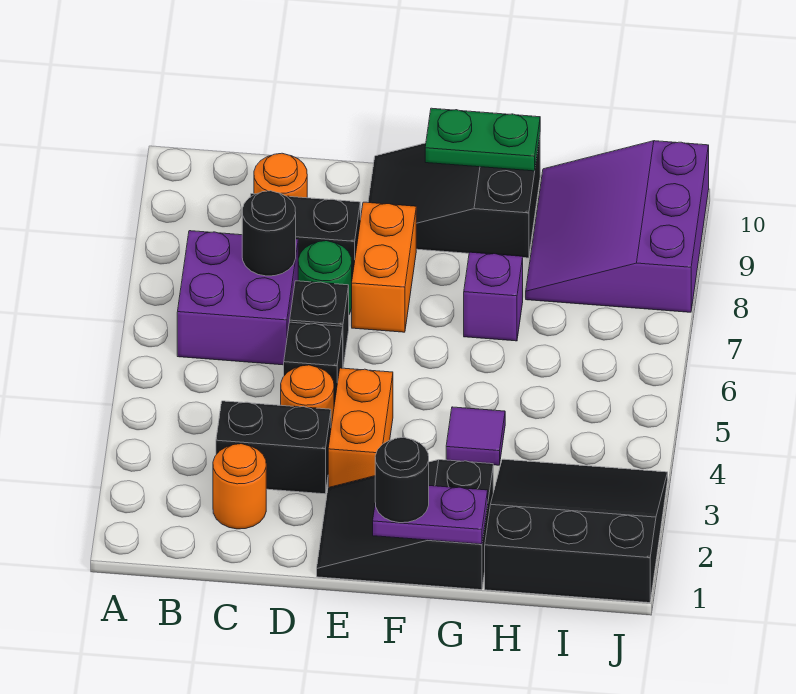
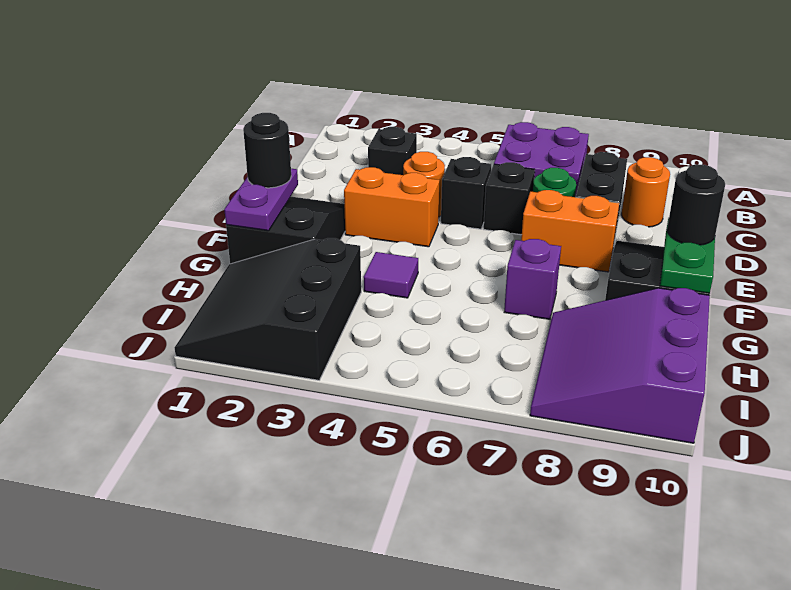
orange 1x1 round brick [213,444,266,529] -> none
black 1x2 brick [216,401,331,494] -> black 1x1 brick [368,127,417,175]
black 1x1 round brick [242,191,296,276] -> black 1x1 round brick moved to [667,165,725,245]
black 3x3 slope [485,459,668,603] -> black 3x3 slope turned to [175,238,361,380]
purple 3x3 slope [526,141,709,312] -> purple 3x3 slope turned to [530,288,710,443]

